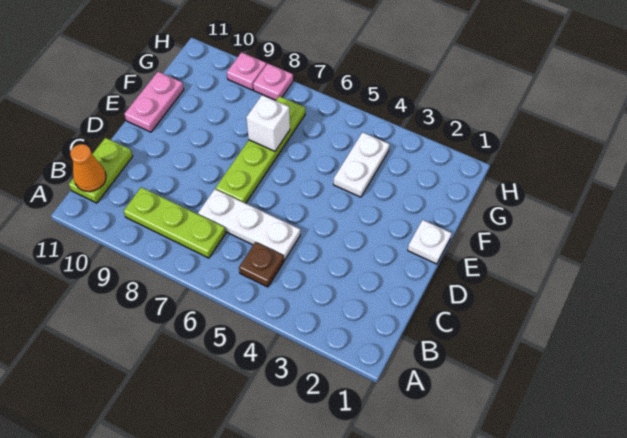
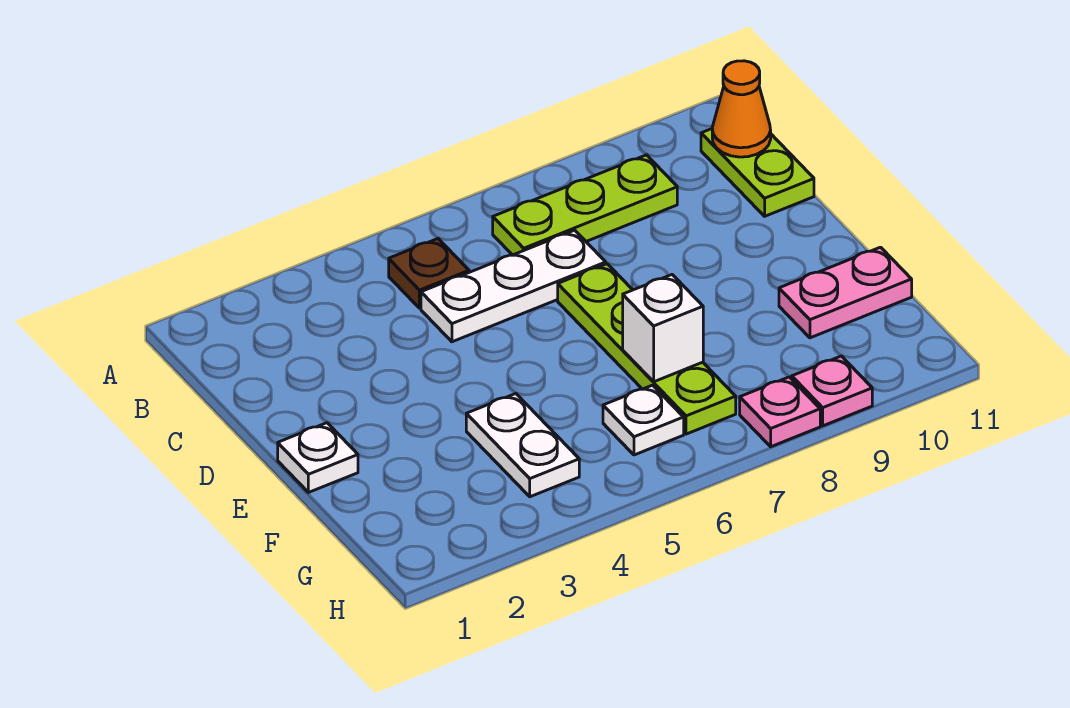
pink 1x2 plate [124,72,184,132] -> pink 1x2 plate turned to [779,247,912,338]
none -> white 1x1 plate [603,385,684,455]

